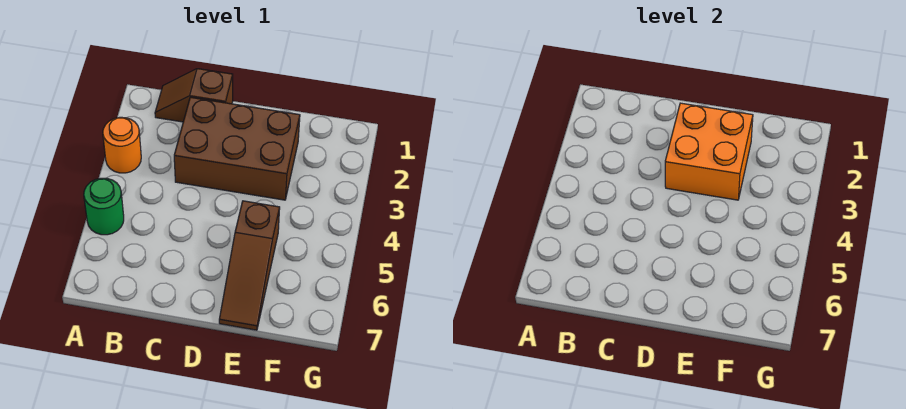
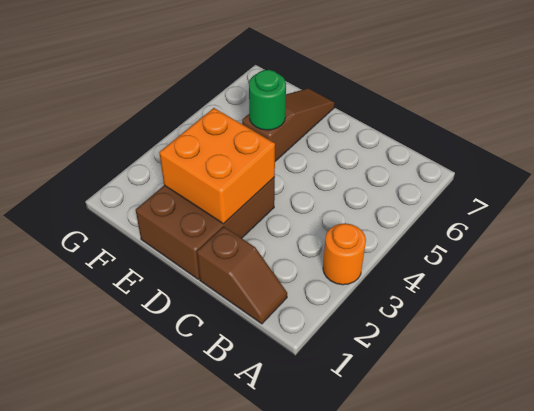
green 1x1 round brick [84,178,124,235] -> green 1x1 round brick moved to [249,70,286,130]
brown 2x3 brick [174,97,300,200] -> brown 2x3 brick turned to [136,177,275,279]

